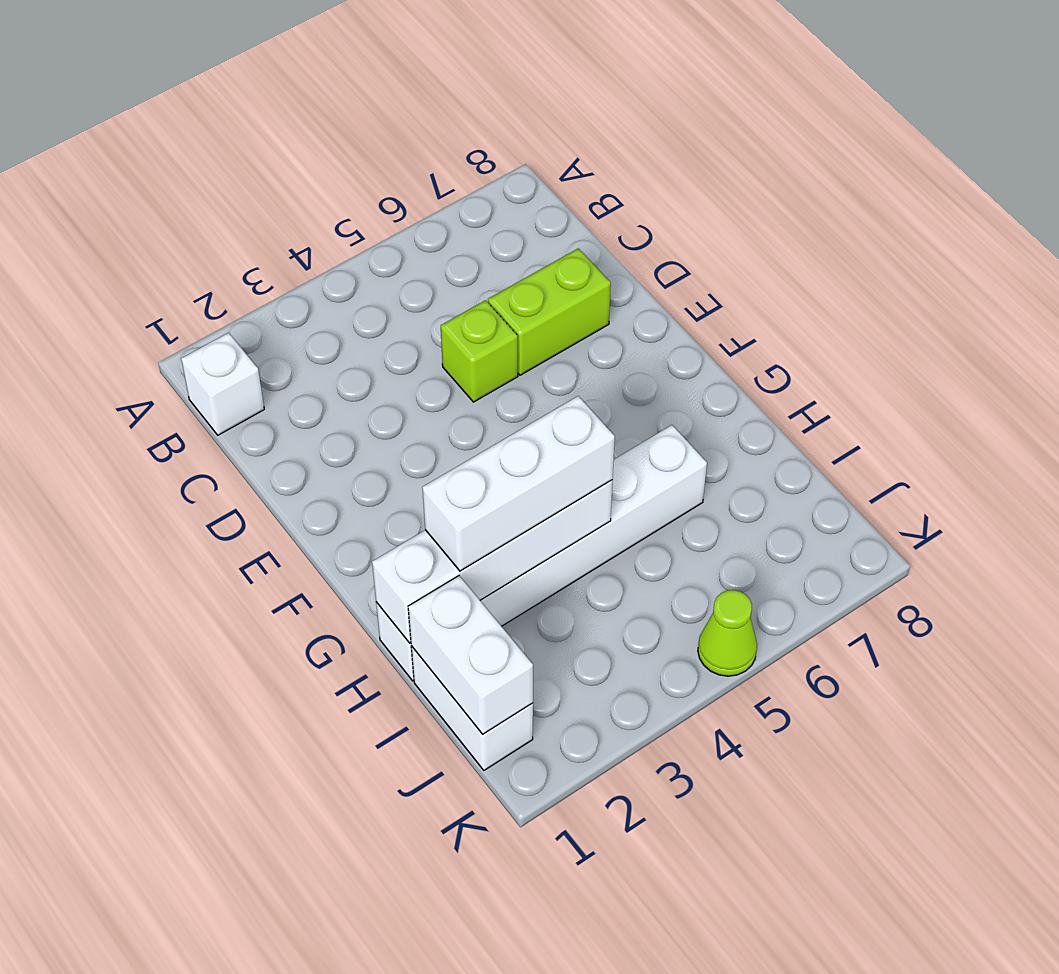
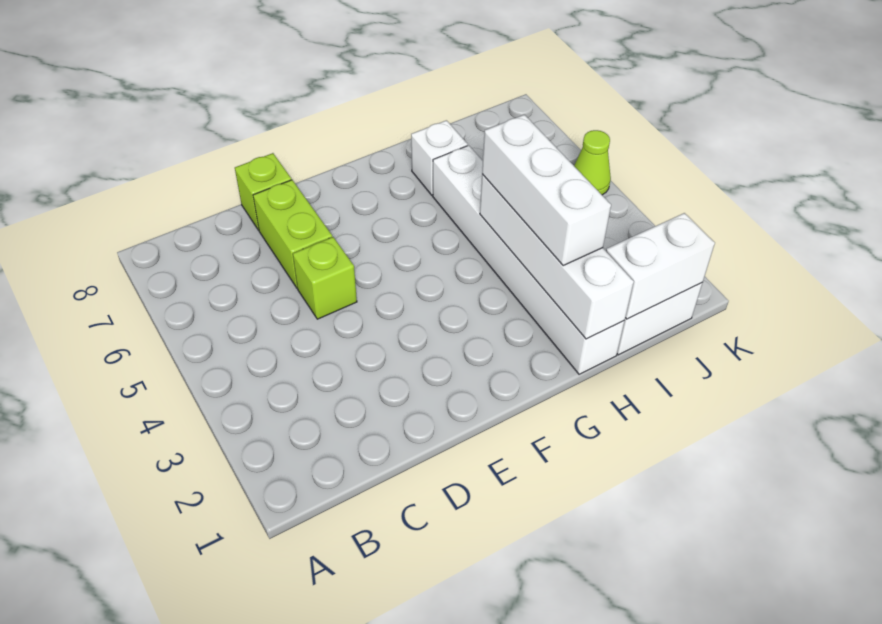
white 1x1 brick [181,333,264,435] -> white 1x1 brick moved to [411,120,468,195]
none -> lime 1x1 brick [235,153,292,230]

